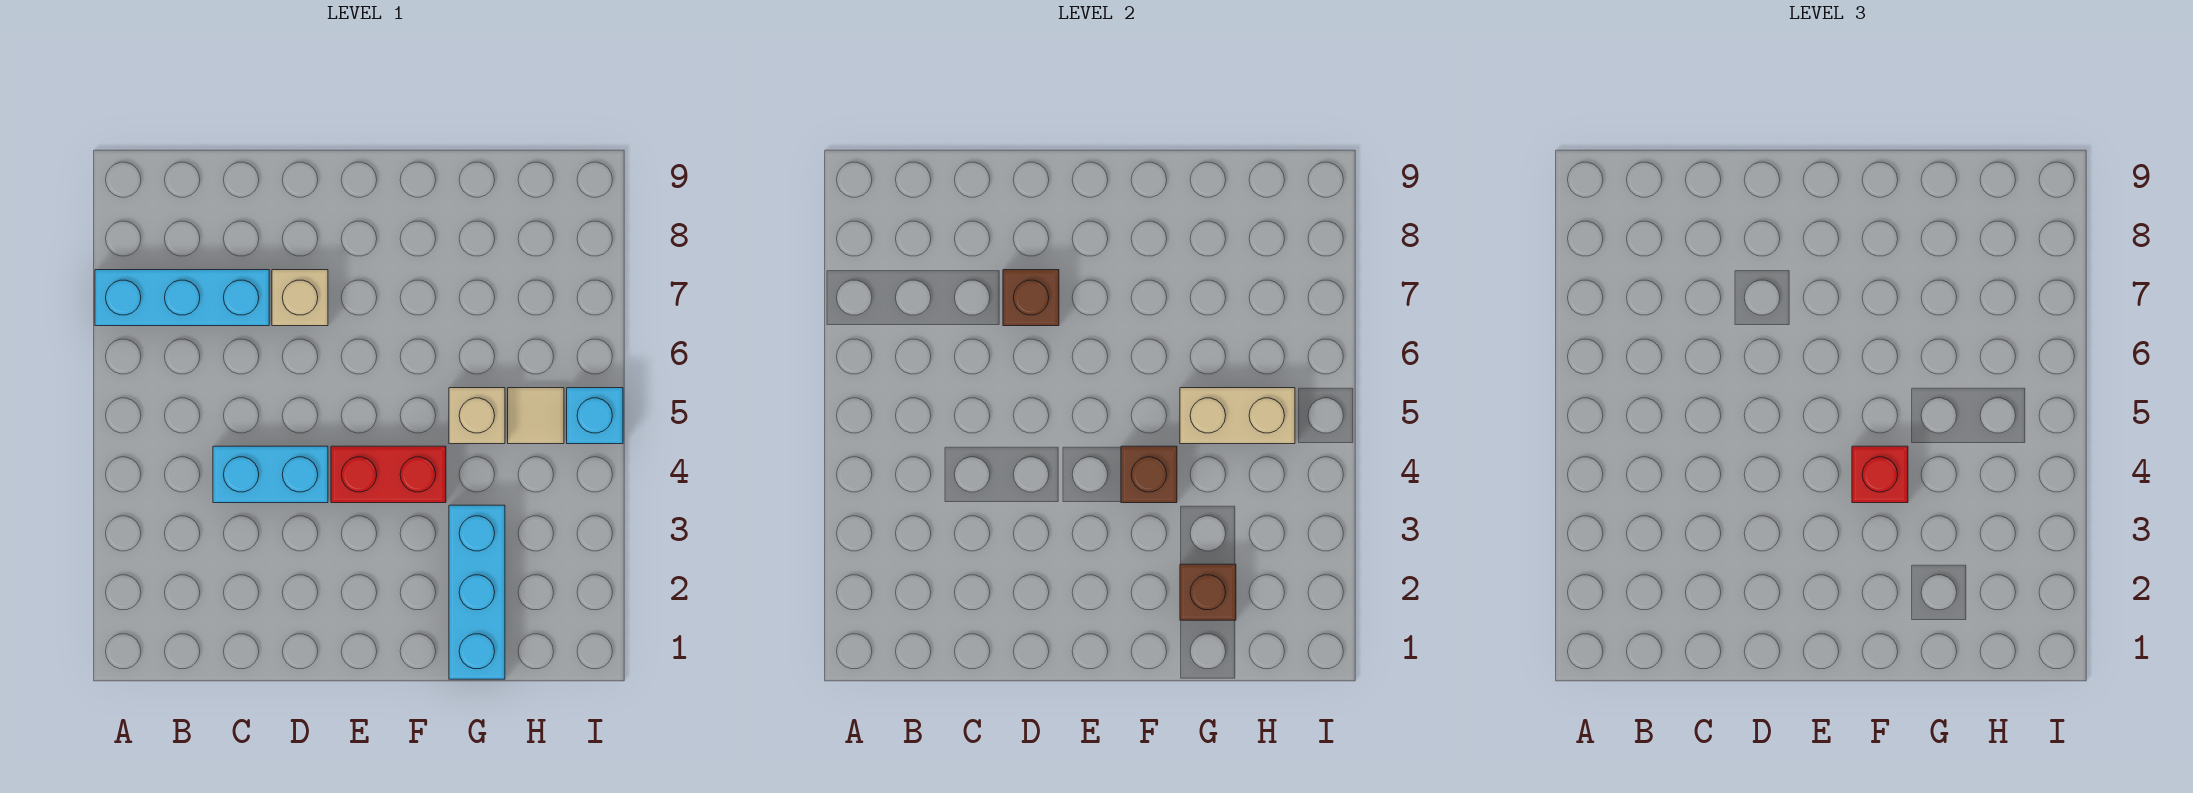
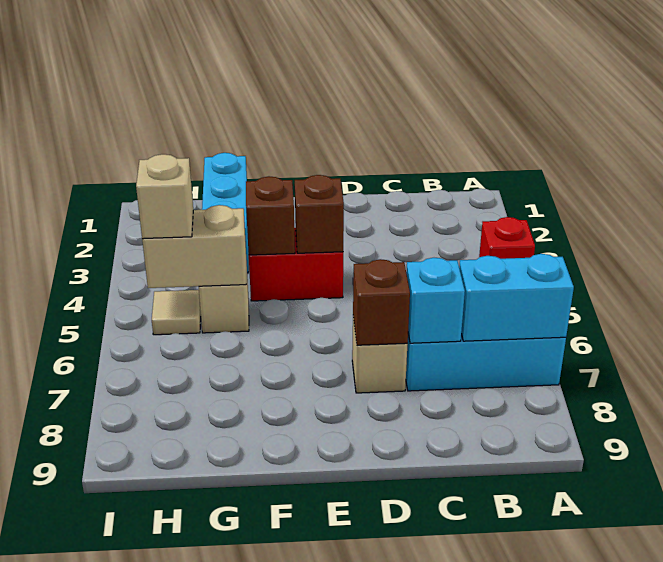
cyan 1x2 brick [213,446,328,503] -> cyan 1x2 brick moved to [459,254,574,341]
red 1x1 brick [1852,446,1908,503] -> red 1x1 brick moved to [479,217,535,259]
brown 1x1 brick [1180,564,1236,620] -> brown 1x1 brick moved to [295,175,344,253]
none -> tan 1x1 brick [136,154,193,239]
cyan 1x1 brick [567,388,623,444] -> cyan 1x1 brick moved to [406,258,465,343]

